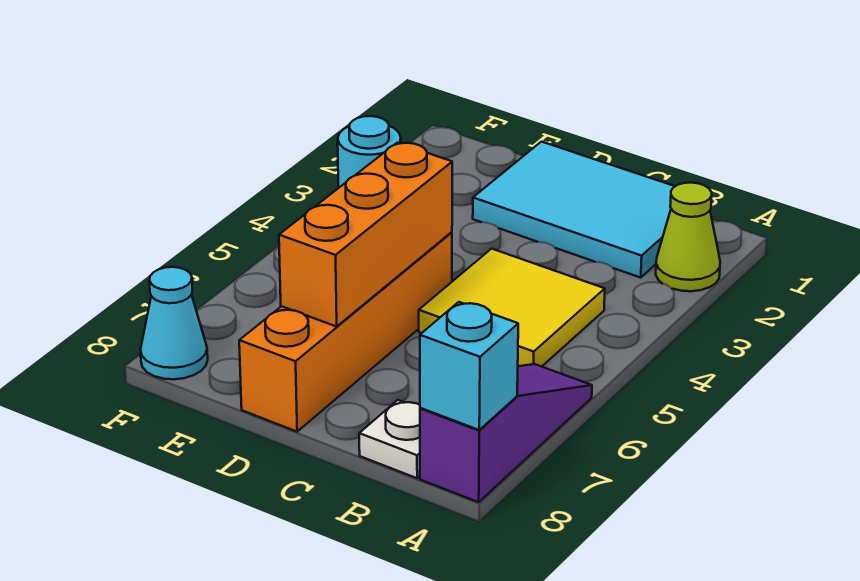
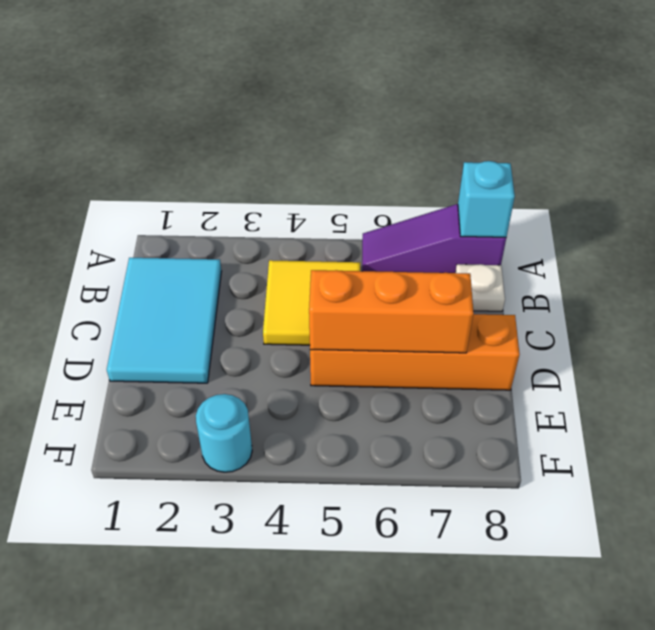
lime 1x1 cone [656,183,720,291] -> none
cyan 1x1 cone [140,267,208,379] -> none

